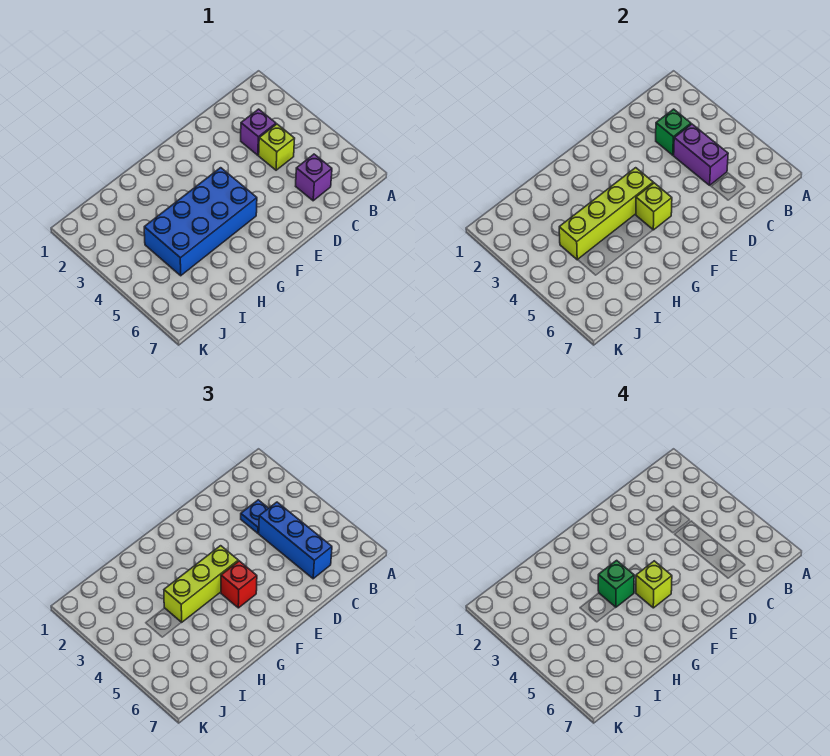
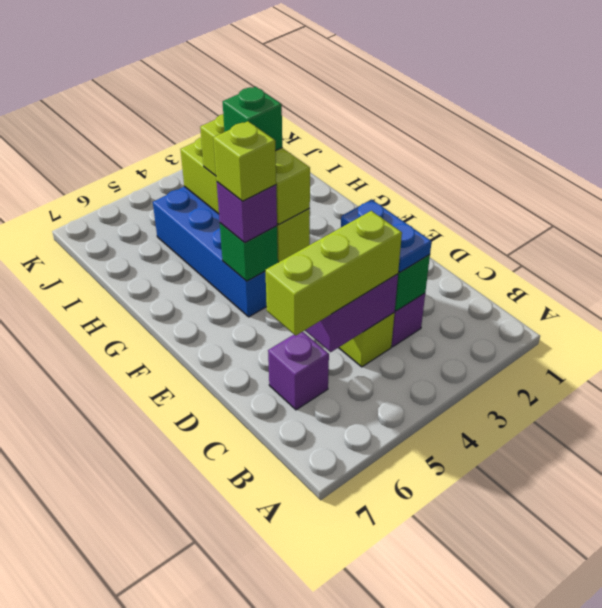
blue 1x1 plate [241,500,268,533] -> blue 1x2 plate [341,199,432,272]
blue 1x3 brick [259,502,332,579] -> lime 1x3 brick [265,211,402,336]
lime 1x1 brick [636,183,672,230] -> green 1x1 brick [220,223,278,281]
red 1x1 brick [221,561,257,608] -> purple 1x1 brick [217,182,277,243]

